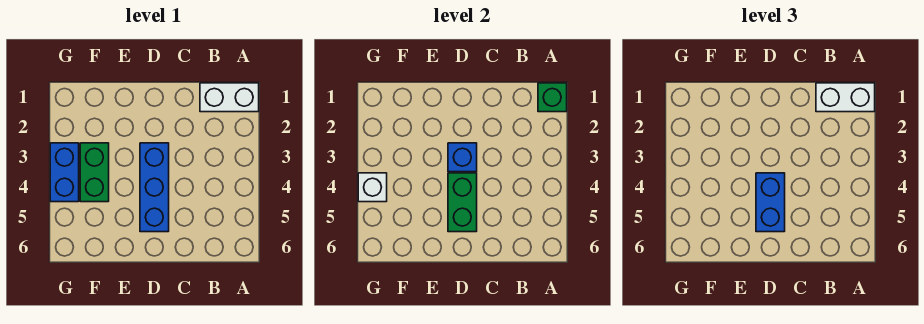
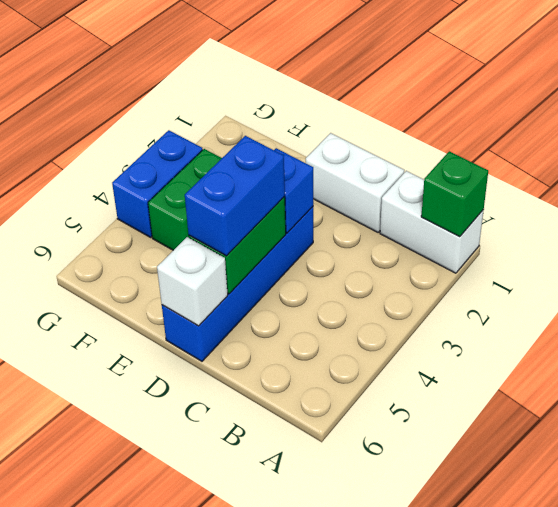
white 1x2 brick [816,83,875,112] -> white 1x2 brick moved to [306,133,404,232]
blue 1x3 brick [140,143,169,232] -> blue 1x4 brick [162,207,313,361]
white 1x1 brick [358,173,387,202] -> white 1x1 brick moved to [157,237,228,326]

